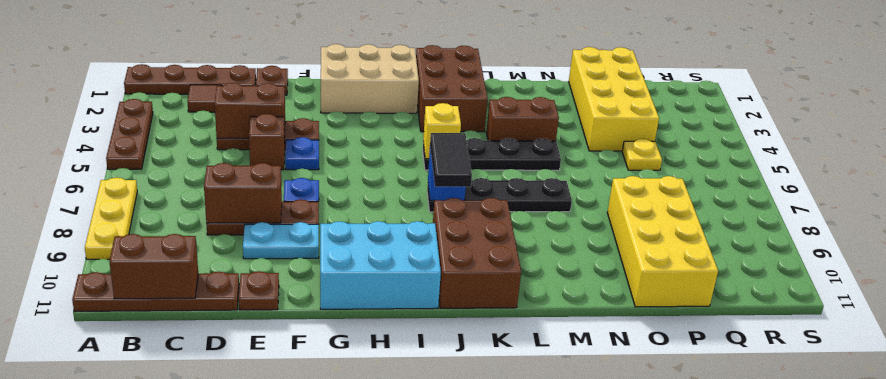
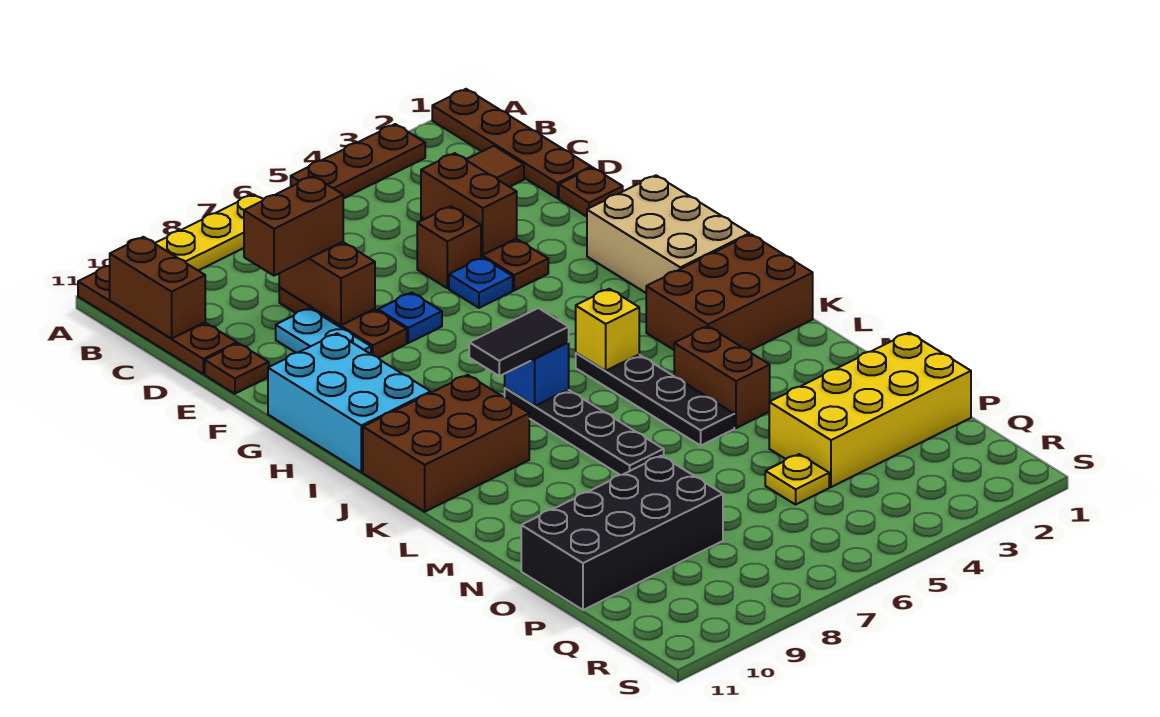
none -> brown 1x2 brick [244,176,343,276]
yellow 2x4 brick [607,176,718,307] -> black 2x4 brick [521,456,723,610]

